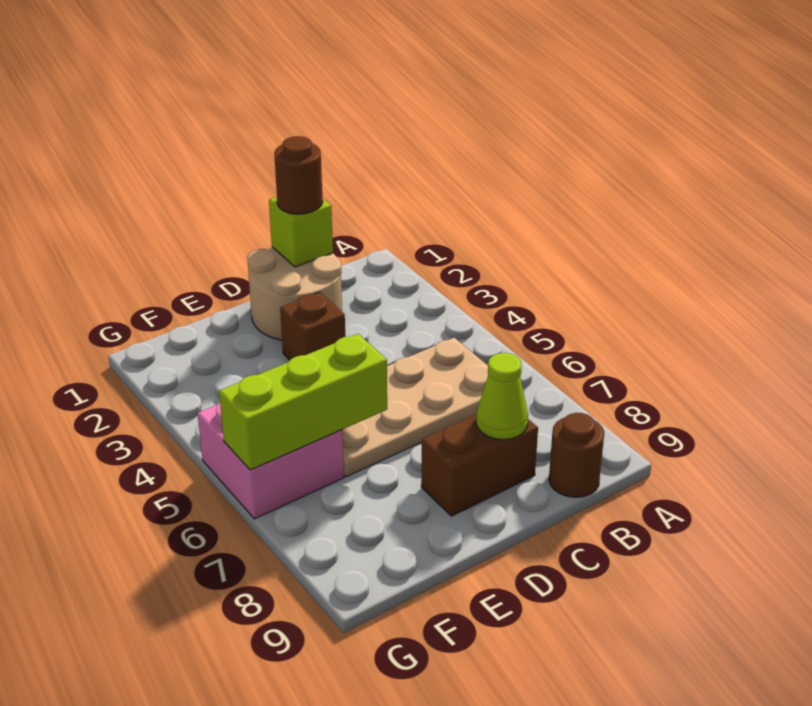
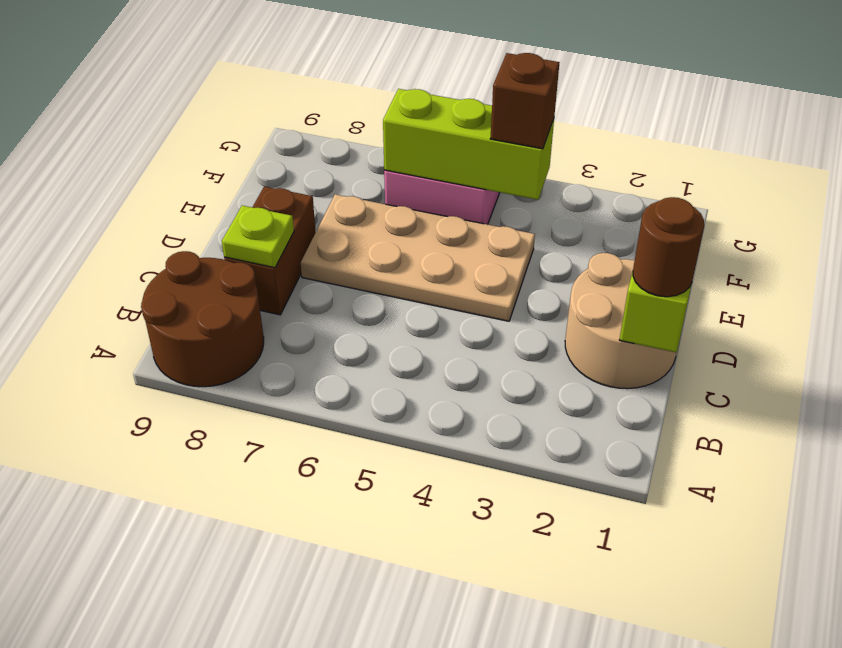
tan 2x4 plate [342,338,488,477] -> tan 2x4 plate turned to [301,194,535,321]
brown 1x1 round brick [549,413,604,497] -> brown 2x2 round brick [141,251,264,387]
lime 1x1 cone [476,353,528,440] -> lime 1x1 plate [222,206,294,268]
brown 1x1 brick [280,292,345,360] -> brown 1x1 brick moved to [490,53,560,149]
lime 1x3 brick [219,334,387,470] -> lime 1x3 brick turned to [383,89,554,200]

